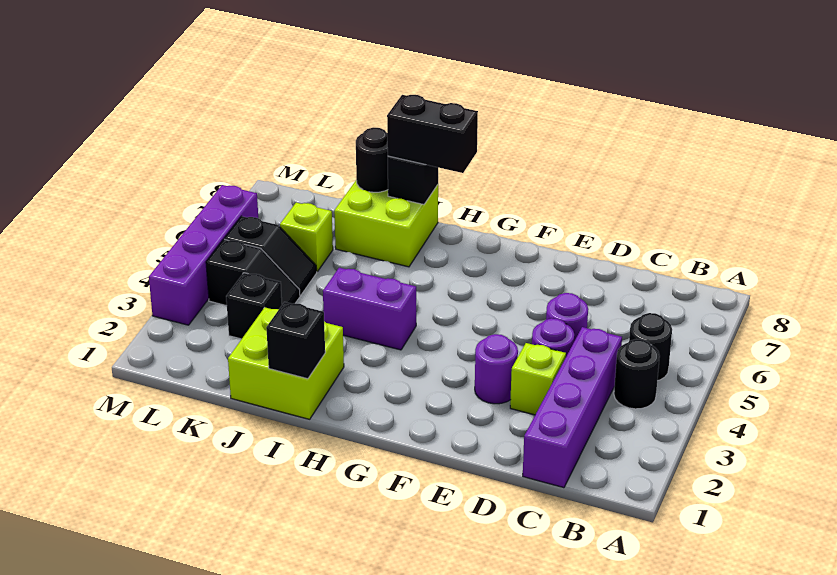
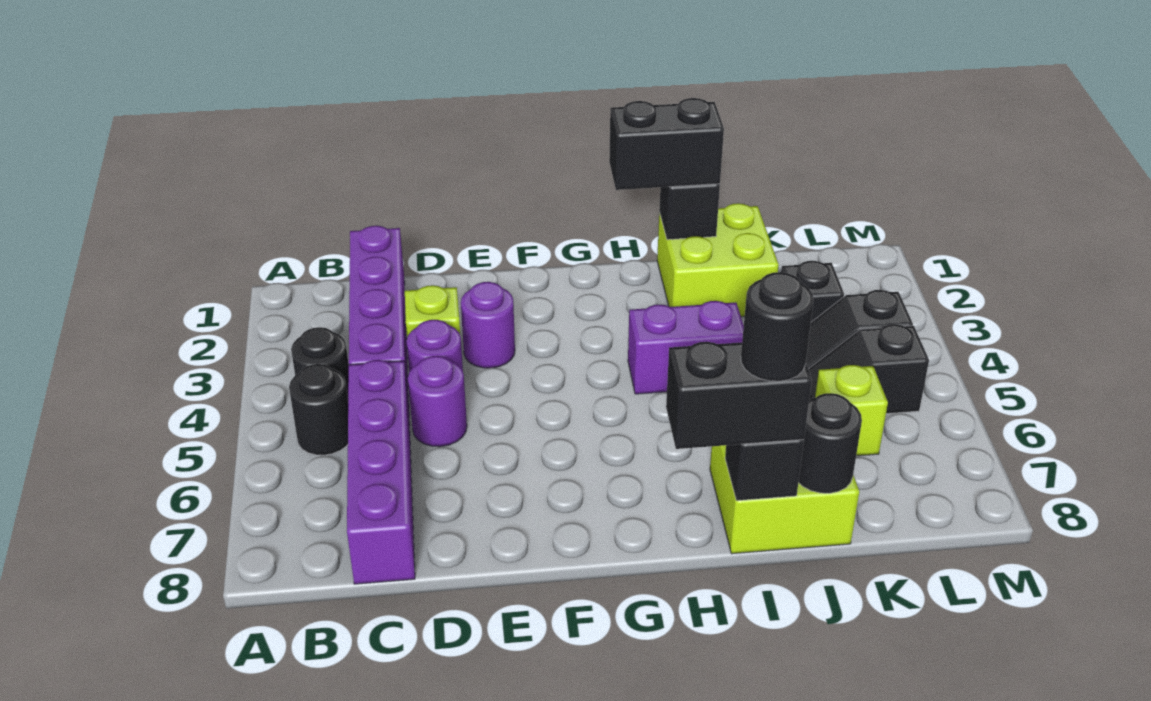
none -> black 1x2 brick [609,98,724,190]
none -> black 1x1 round brick [741,272,813,381]
purple 1x4 brick [149,185,258,325] -> purple 1x4 brick moved to [347,360,415,584]

